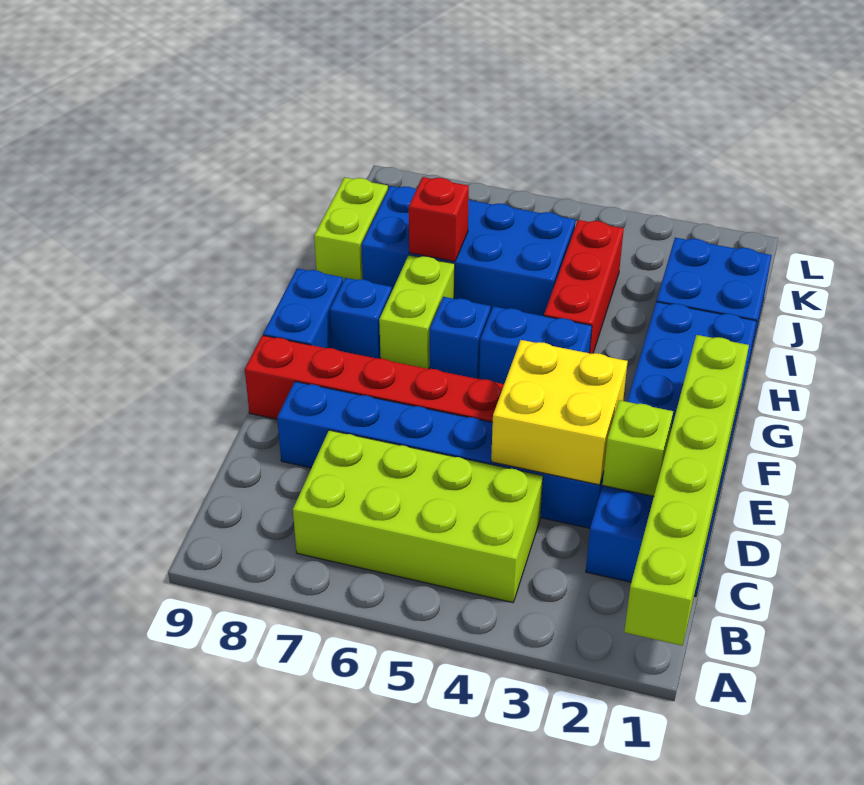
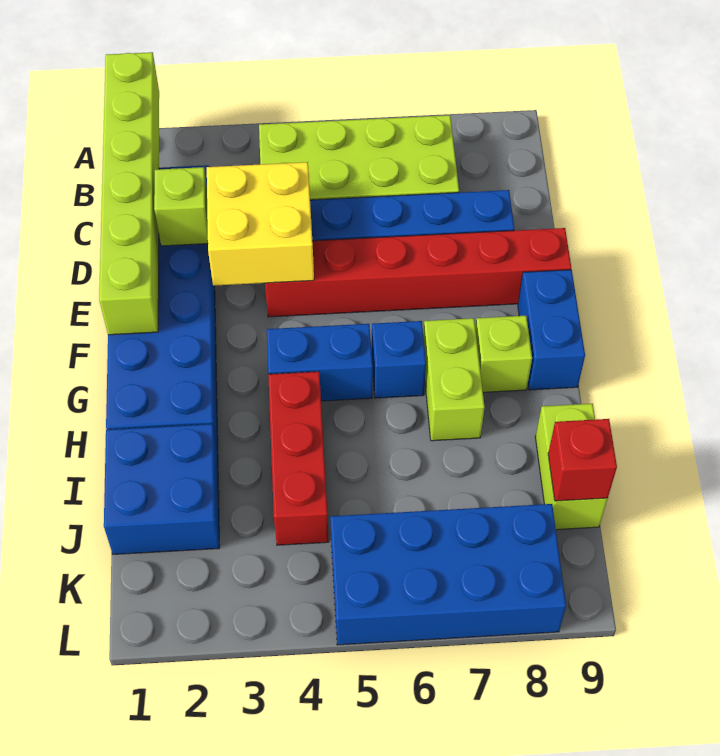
blue 1x1 brick [330,278,392,358] -> lime 1x1 brick [475,316,532,392]
blue 2x4 brick [361,186,575,316] -> blue 2x4 brick moved to [330,504,566,645]
red 1x1 brick [409,177,469,261] -> red 1x1 brick moved to [548,419,617,501]

